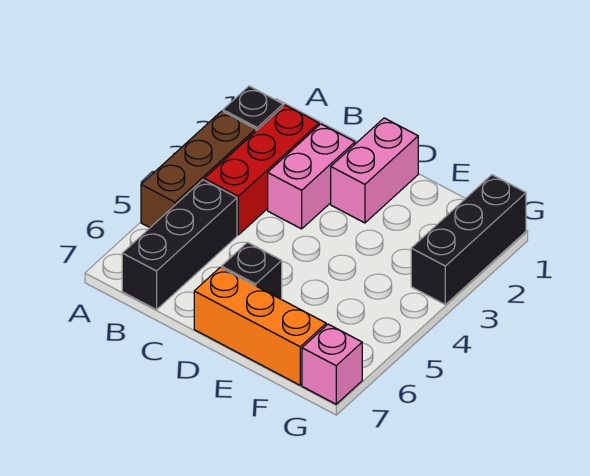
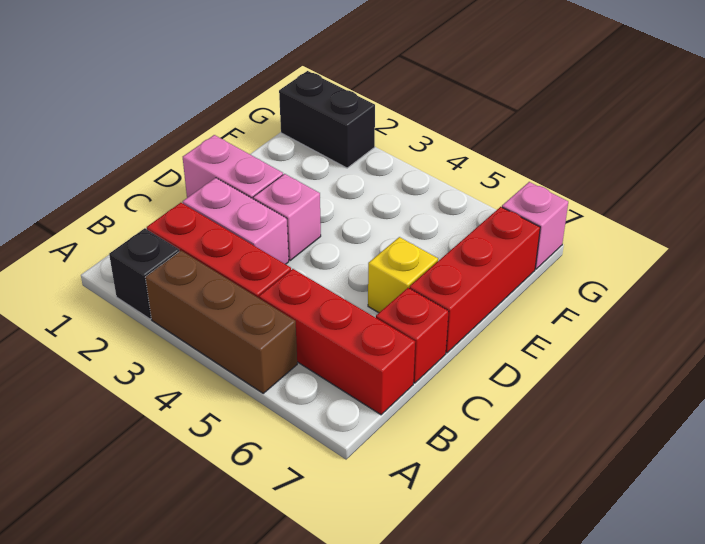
black 1x3 brick [122,180,237,310] -> red 1x3 brick [259,269,415,415]
none -> red 1x1 brick [376,288,449,383]
none -> pink 1x1 brick [253,174,321,260]
black 1x1 brick [222,243,282,299] -> yellow 1x1 brick [368,237,438,313]
orange 1x3 brick [194,267,326,385] -> red 1x3 brick [410,207,540,353]
black 1x3 brick [411,175,526,304] -> black 1x2 brick [279,71,375,168]

